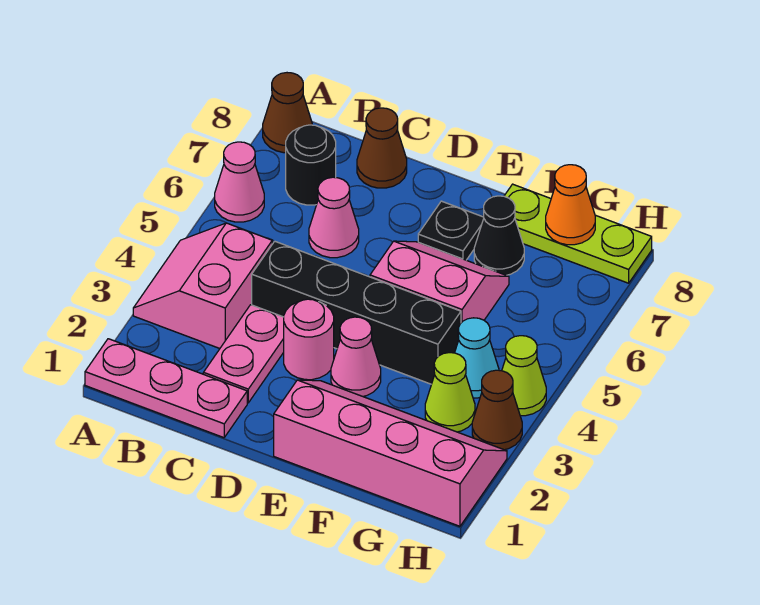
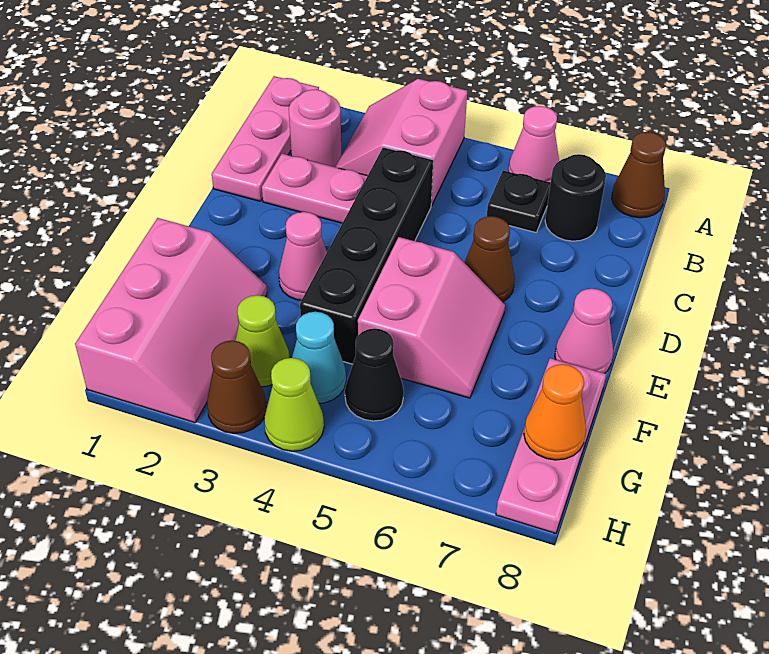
pink 2x2 slope [133,223,272,348] -> pink 2x2 slope turned to [336,79,467,205]
pink 1x1 cone [309,177,359,258] -> pink 1x1 cone moved to [555,289,613,373]
brown 1x1 cone [357,108,407,188] -> brown 1x1 cone moved to [464,216,515,302]
pink 1x1 round brick [284,299,334,380] -> pink 1x1 round brick moved to [289,89,341,167]
pink 2x4 slope [274,380,507,526] -> pink 2x3 slope [75,218,267,423]
black 1x1 plate [418,201,484,260] -> black 1x1 plate moved to [487,170,551,232]
black 1x1 cone [474,196,524,275] -> black 1x1 cone moved to [345,328,404,421]
lime 1x3 plate [504,184,652,283] -> pink 1x3 plate [496,358,606,533]

